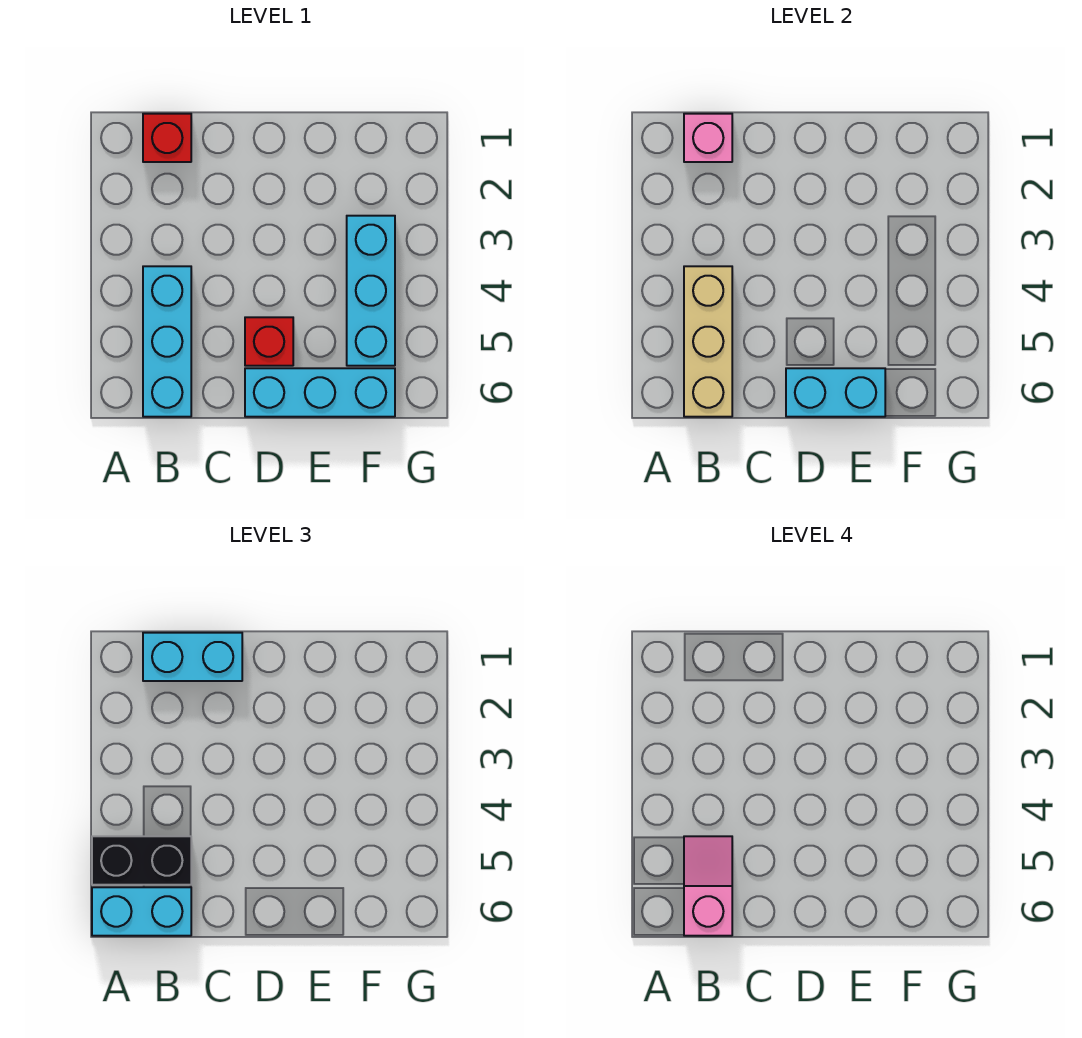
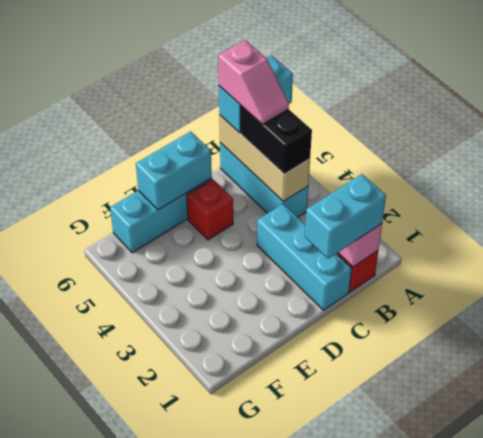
black 1x2 brick [92,836,191,885] -> black 1x2 brick turned to [241,106,312,174]
cyan 1x3 brick [347,216,395,366] -> cyan 1x3 brick moved to [257,204,352,310]

